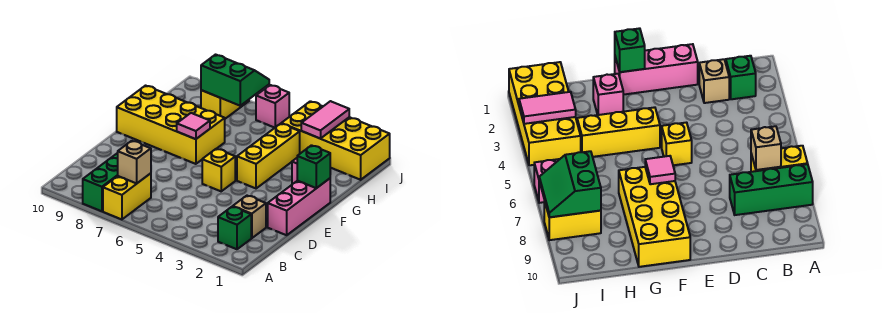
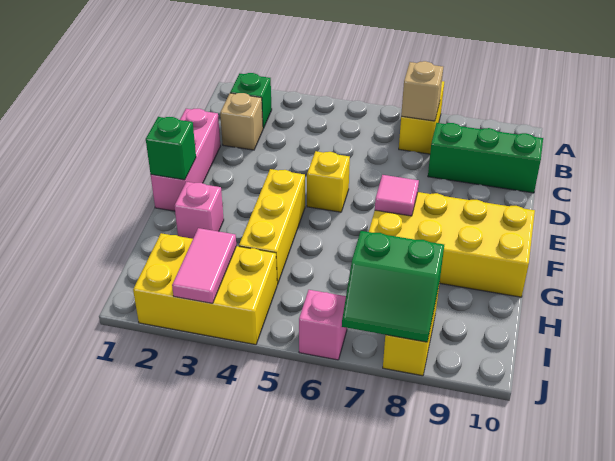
green 1x3 brick [83,153,118,211] -> green 1x3 brick turned to [428,123,543,193]
yellow 2x4 brick [281,101,390,180] -> yellow 2x3 brick [133,233,277,345]

